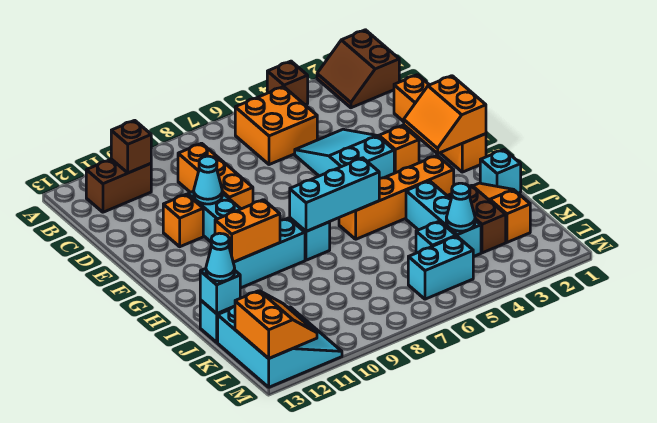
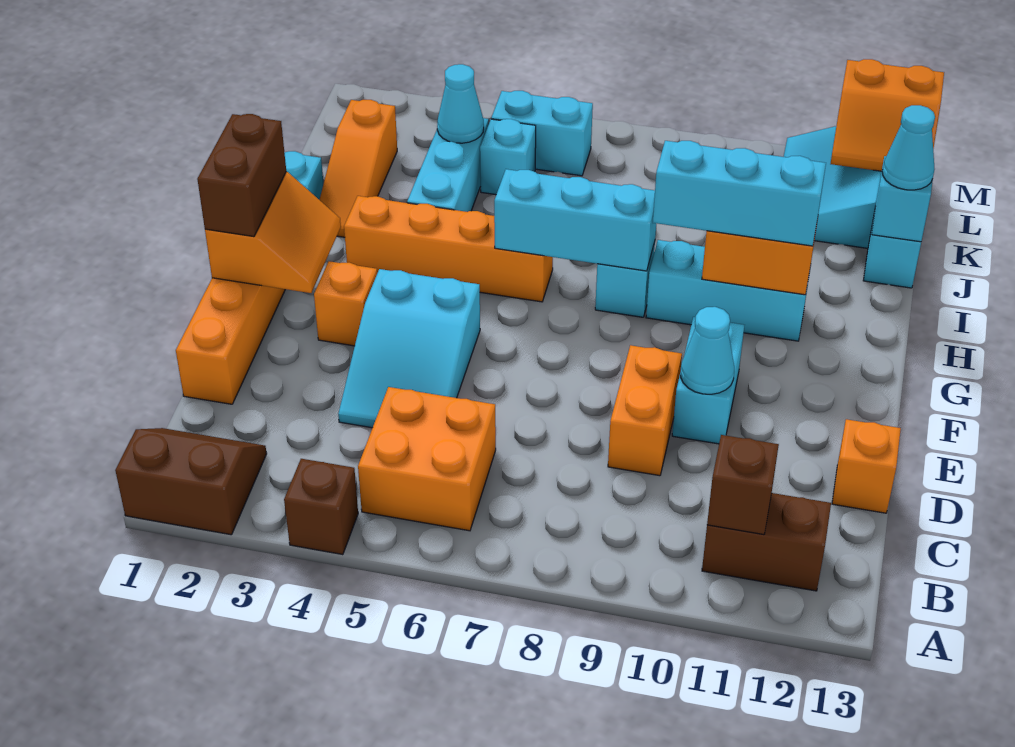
brown 2x2 slope [317,30,399,108] -> brown 2x2 slope turned to [115,428,267,535]
orange 1x3 brick [178,143,253,209] -> orange 1x2 brick [608,345,682,476]
orange 1x1 brick [163,194,203,247] -> orange 1x1 brick moved to [832,419,901,513]
none -> cyan 1x3 brick [653,141,826,246]
brown 1x2 brick [448,185,506,253] -> brown 1x2 brick moved to [197,114,286,237]
orange 2x2 slope [235,291,317,358] -> orange 2x2 slope turned to [831,59,944,171]

